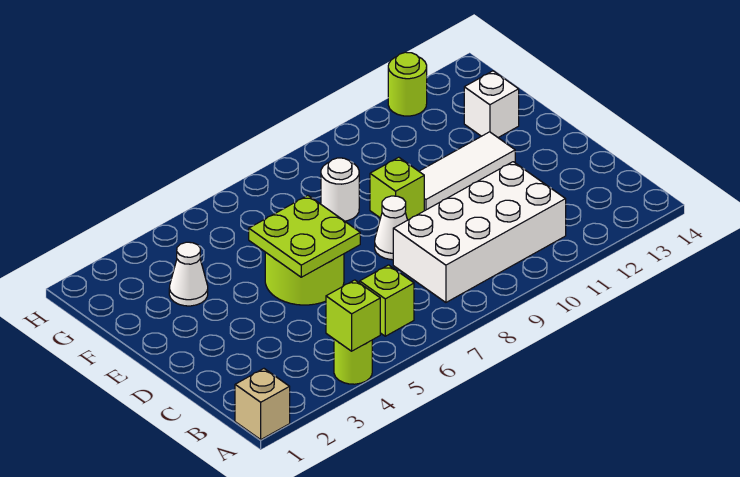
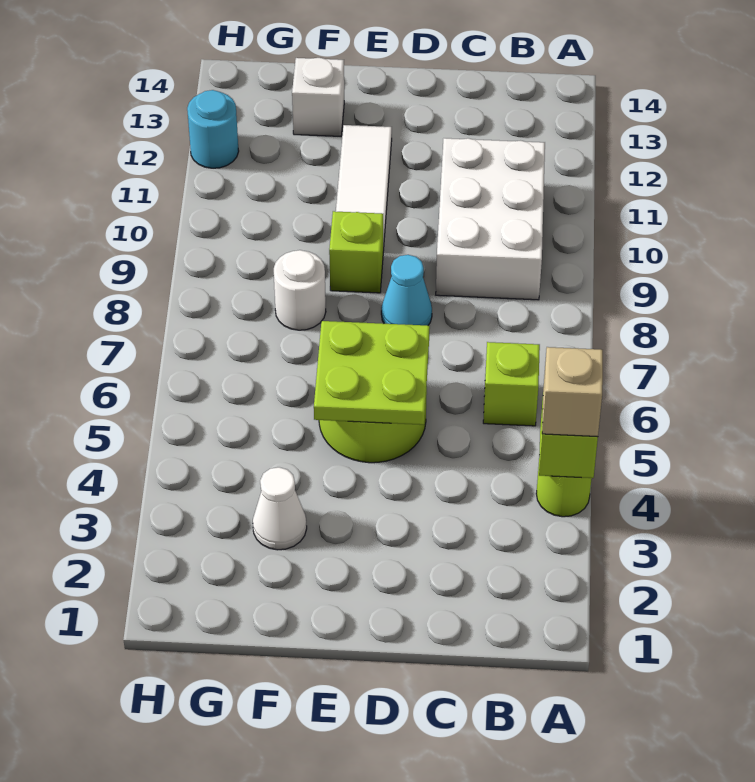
tan 1x1 brick [235,369,290,439] -> tan 1x1 brick moved to [542,347,603,437]
white 2x4 brick [393,162,566,302] -> white 2x3 brick [436,138,545,300]
white 1x1 cone [375,196,407,260] -> cyan 1x1 cone [381,255,432,325]
lime 1x1 round brick [388,52,427,116] -> cyan 1x1 round brick [187,90,239,168]

